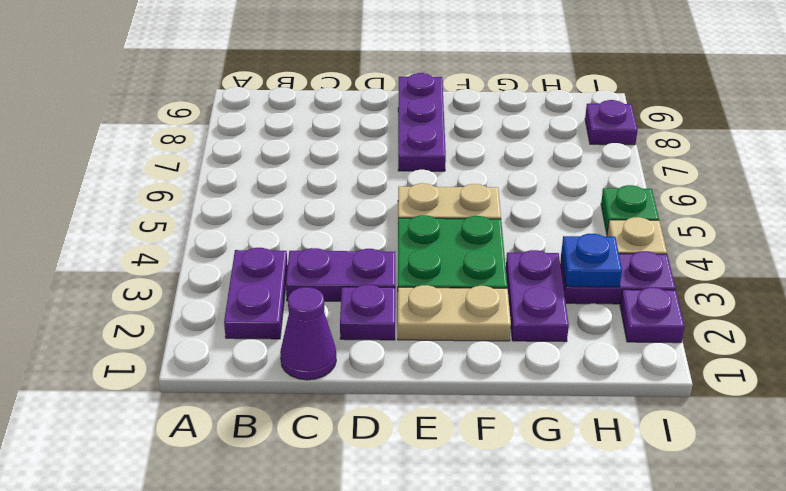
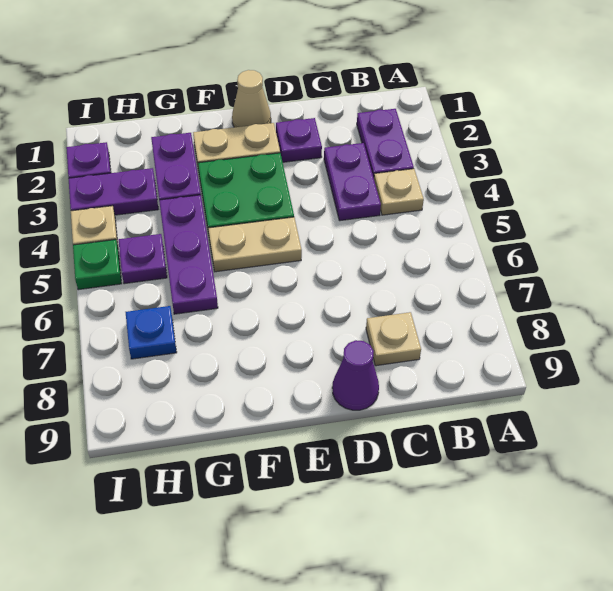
none -> tan 1x1 plate [374,169,424,215]
purple 1x1 cone [280,287,336,380] -> purple 1x1 cone moved to [332,340,379,410]
purple 1x2 plate [286,248,395,301] -> purple 1x2 plate turned to [324,143,381,221]
none -> tan 1x1 plate [366,312,421,366]
none -> tan 1x1 cone [232,70,271,127]
purple 1x3 plate [398,73,446,171] -> purple 1x3 plate moved to [159,195,218,314]
blue 1x1 plate [561,234,622,287] -> blue 1x1 plate moved to [126,306,177,359]
purple 1x1 plate [585,100,638,145] -> purple 1x1 plate moved to [119,234,167,284]

